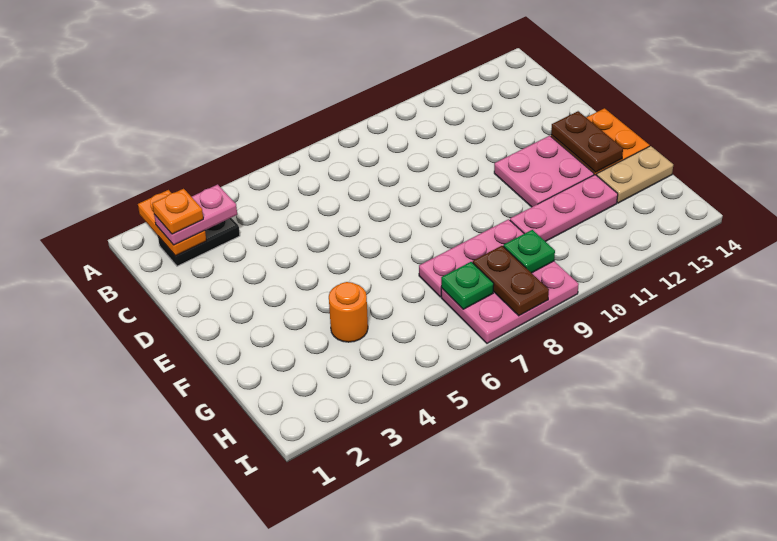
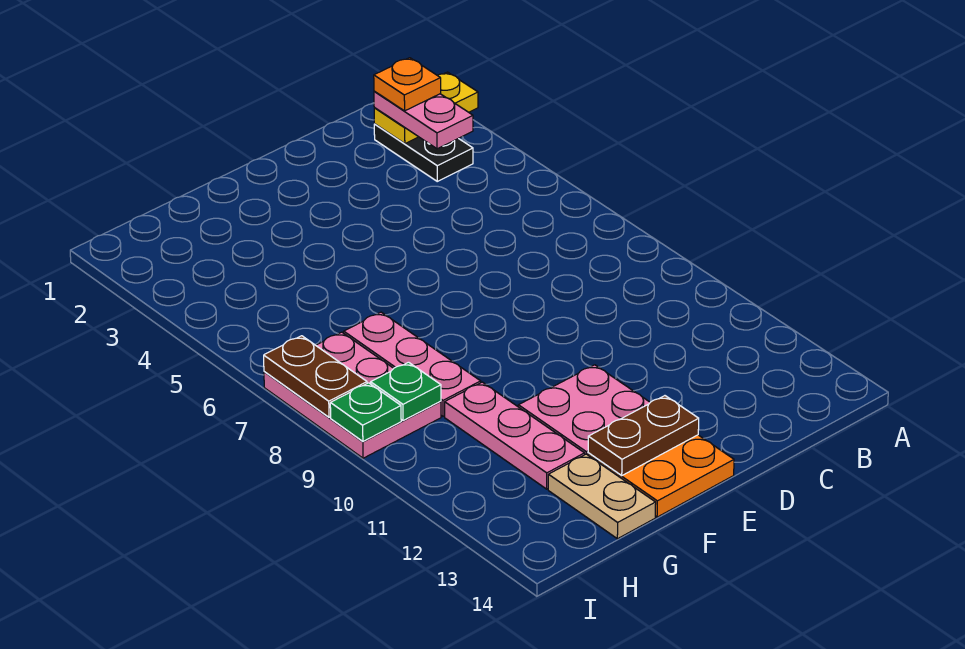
orange 1x2 plate [138,190,206,256] -> yellow 1x2 plate [374,72,478,144]
orange 1x1 round brick [329,282,368,342] -> none
green 1x1 plate [441,262,494,309] -> green 1x1 plate moved to [330,383,401,441]
brown 1x2 plate [473,246,549,316] -> brown 1x2 plate turned to [264,336,367,417]

